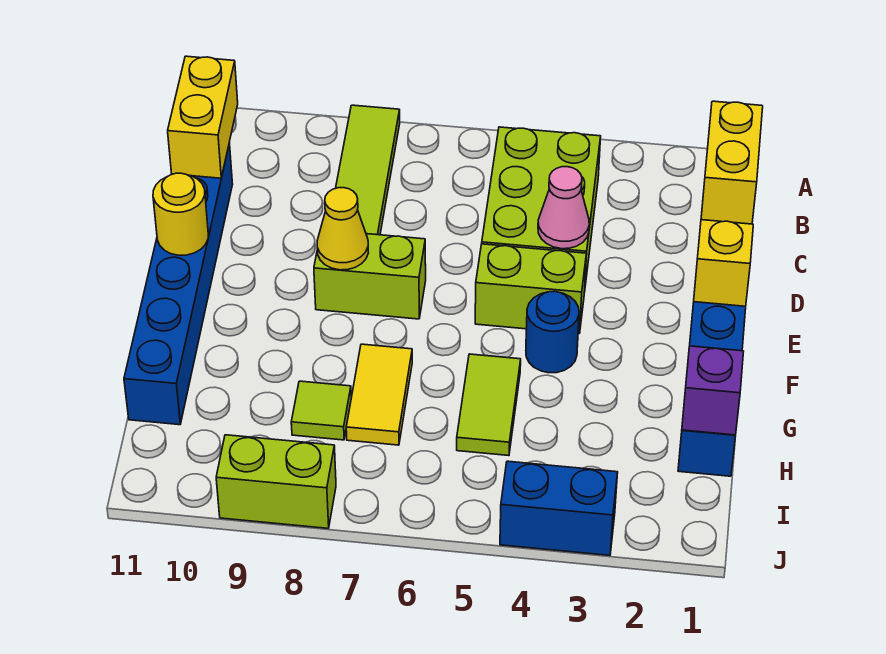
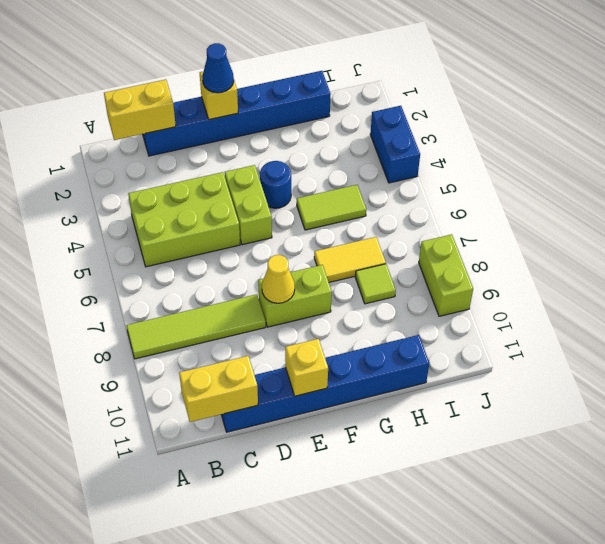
pink 1x1 cone [538,167,589,249] -> none
none -> blue 1x1 cone [202,43,234,93]
lime 1x2 brick [314,234,426,319] -> lime 1x2 brick turned to [258,265,332,327]
yellow 1x1 round brick [153,173,208,255] -> yellow 1x1 brick [285,339,328,396]
purple 1x1 brick [682,346,744,435] -> none

